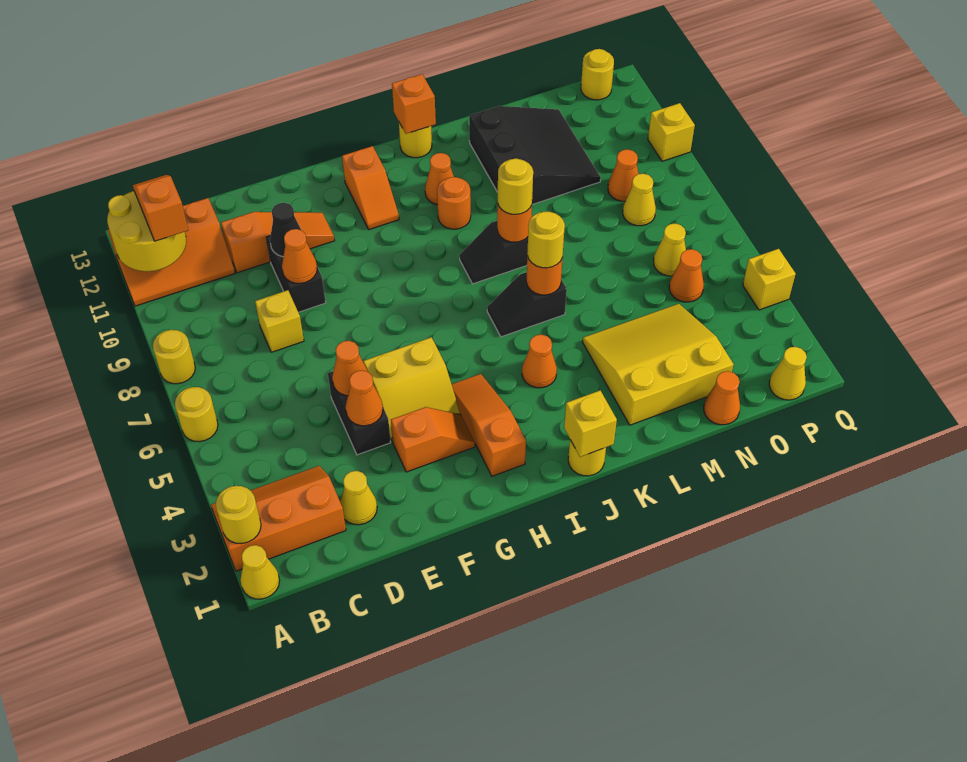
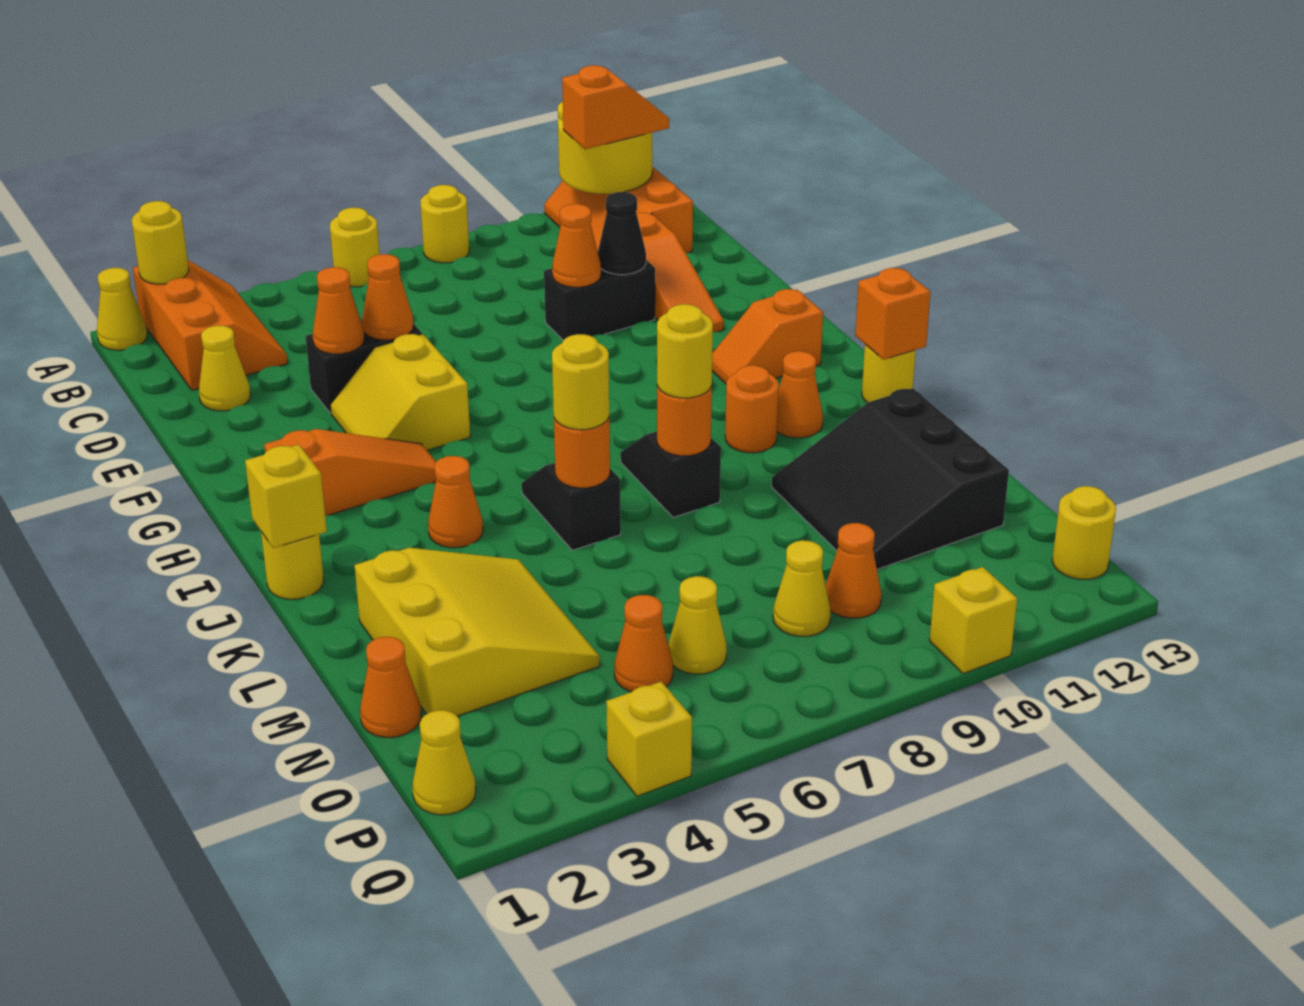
yellow 1x1 brick [255,290,304,352] -> none
orange 1x2 slope [391,407,475,472] -> none
black 3x3 slope [469,106,601,205] -> black 3x3 slope turned to [772,388,1009,569]

